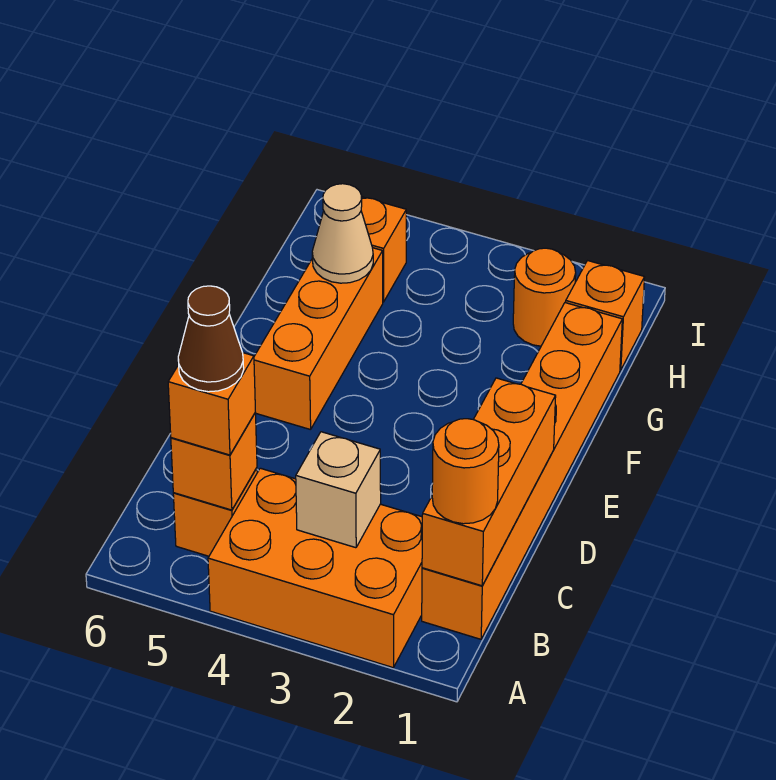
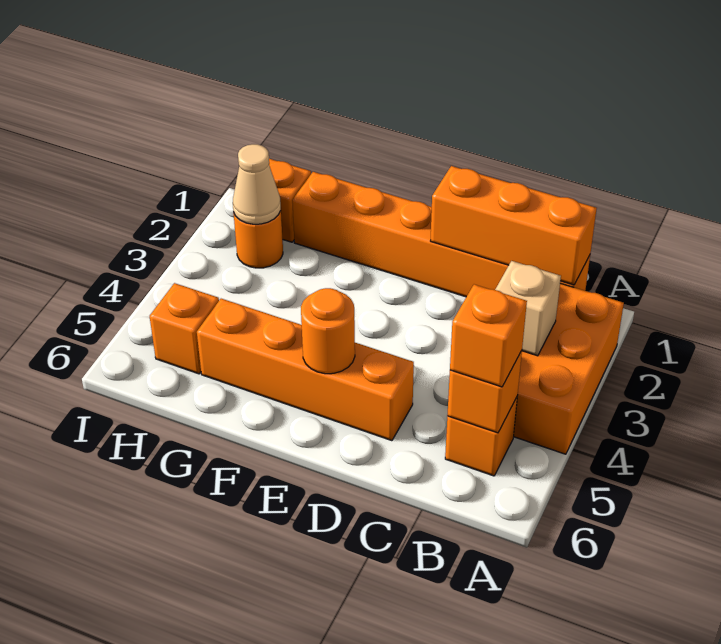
orange 1x1 round brick [432,419,499,524] -> orange 1x1 round brick moved to [301,288,355,374]
brown 1x1 cone [178,286,244,392] -> none
orange 1x3 brick [254,248,383,430] -> orange 1x4 brick [197,299,414,441]
tan 1x1 cone [312,184,373,283] -> tan 1x1 cone moved to [233,144,281,224]

